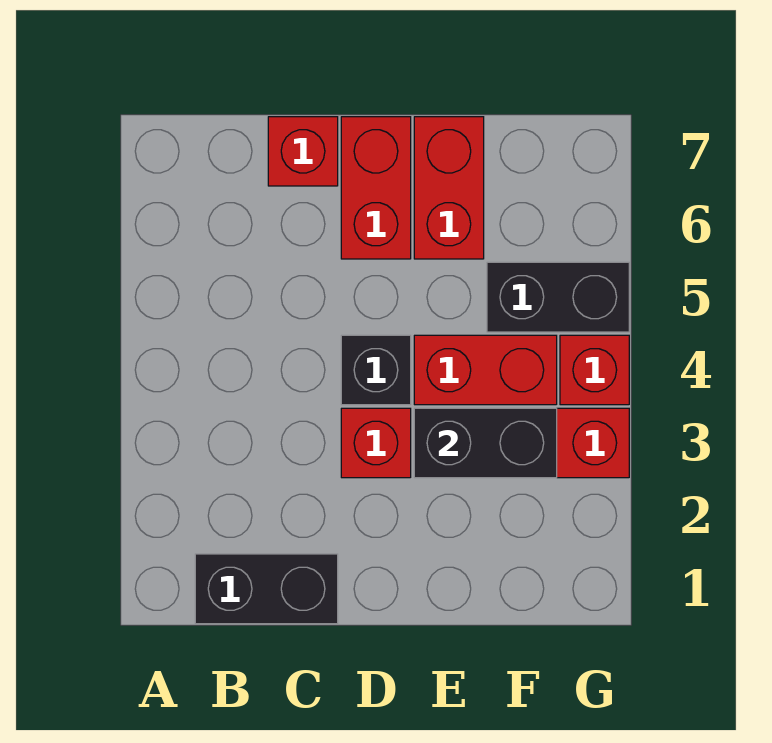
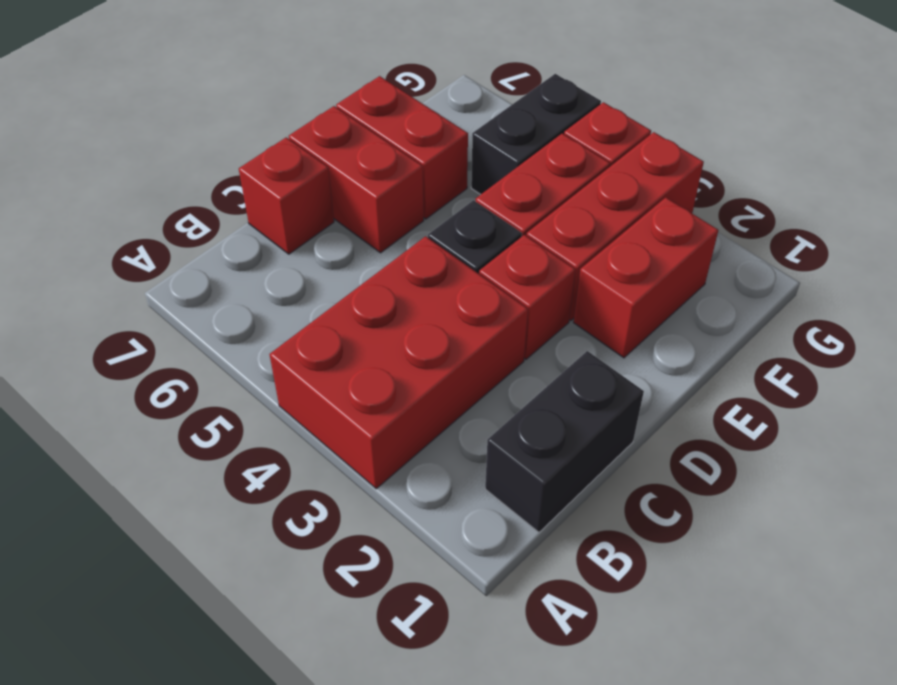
none -> red 2x3 brick [269,236,528,489]
none -> red 1x2 brick [573,197,718,358]
black 1x2 brick [414,408,557,478] -> none

